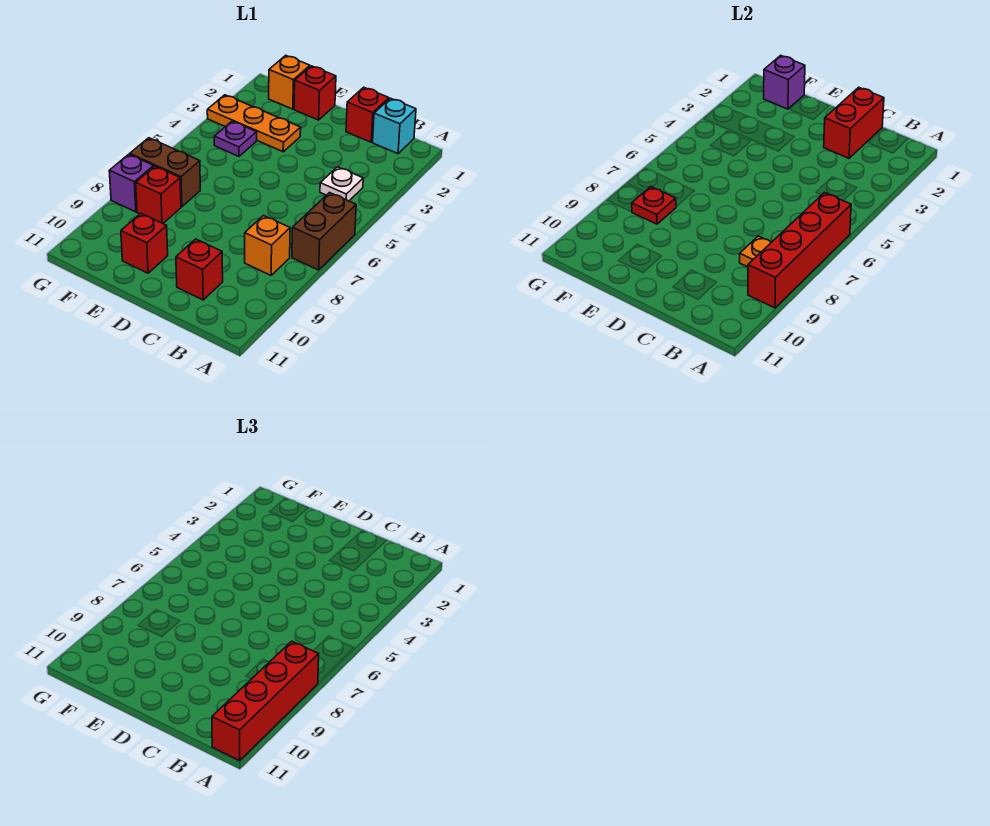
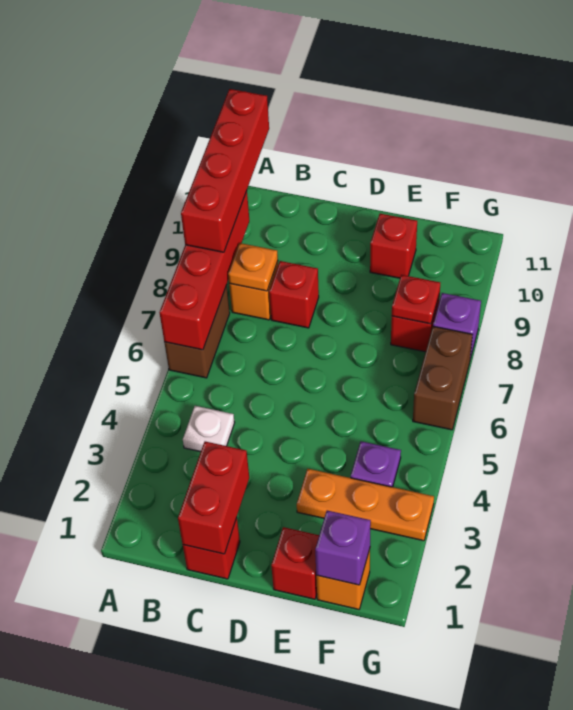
cyan 1x1 brick [373,98,416,154] -> none
red 1x1 brick [176,239,223,300] -> red 1x1 brick moved to [269,261,319,328]
brown 1x2 brick [130,138,200,207] -> brown 1x2 brick turned to [413,326,473,430]

